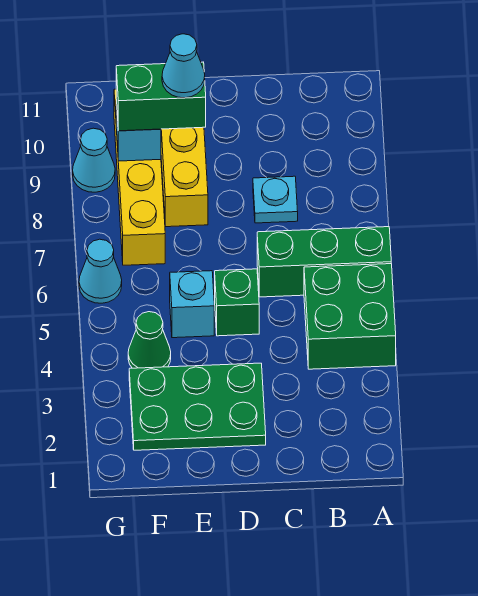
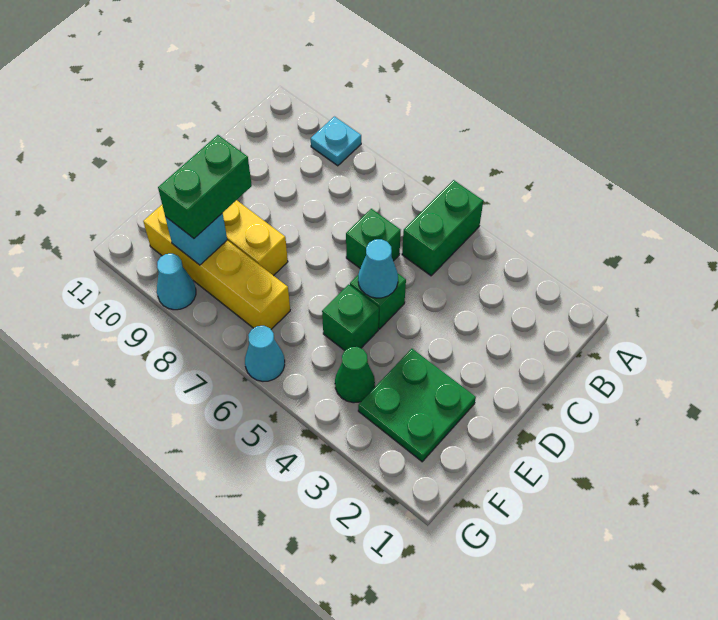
green 2x2 brick [304,264,396,369] -> green 1x2 brick [402,180,483,276]
green 1x3 brick [257,227,391,297] -> green 1x1 brick [346,209,401,268]
cyan 1x1 plate [253,176,298,223] -> cyan 1x1 plate moved to [311,117,361,166]
green 2x3 plate [129,363,266,450] -> green 2x2 plate [358,349,476,462]
cyan 1x1 brick [170,271,214,338] -> green 1x1 brick [322,284,379,350]
cyan 1x1 cone [162,34,205,98] -> cyan 1x1 cone moved to [358,239,398,298]

